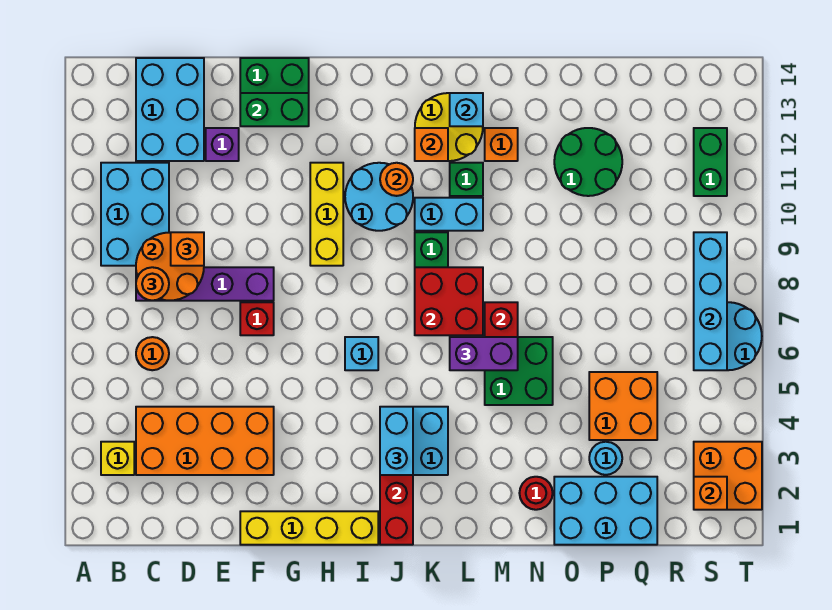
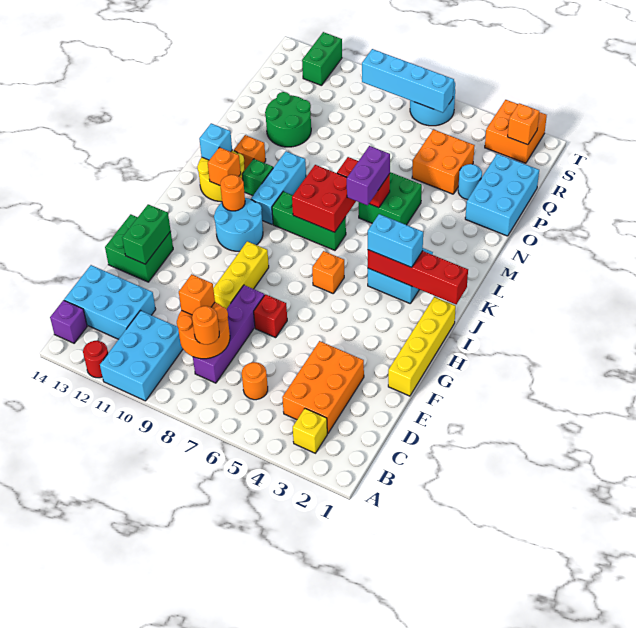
cyan 2x3 brick [101,163,169,266] -> cyan 2x3 brick turned to [100,311,183,401]
orange 2x4 brick [136,407,274,475] -> orange 2x3 brick [282,341,364,434]
purple 1x1 brick [206,128,239,161] -> purple 1x1 brick moved to [50,300,87,343]
yellow 1x3 brick [310,163,343,266] -> yellow 1x3 brick turned to [213,241,269,309]
cyan 1x1 brick [345,337,378,370] -> orange 1x1 brick [312,251,344,293]
cyan 1x2 brick [415,198,483,231] -> cyan 1x3 brick [251,151,306,224]
red 1x1 round brick [519,477,553,510] -> red 1x1 round brick moved to [83,341,108,378]
green 1x2 brick [694,128,727,196] -> green 1x2 brick turned to [302,32,342,86]

